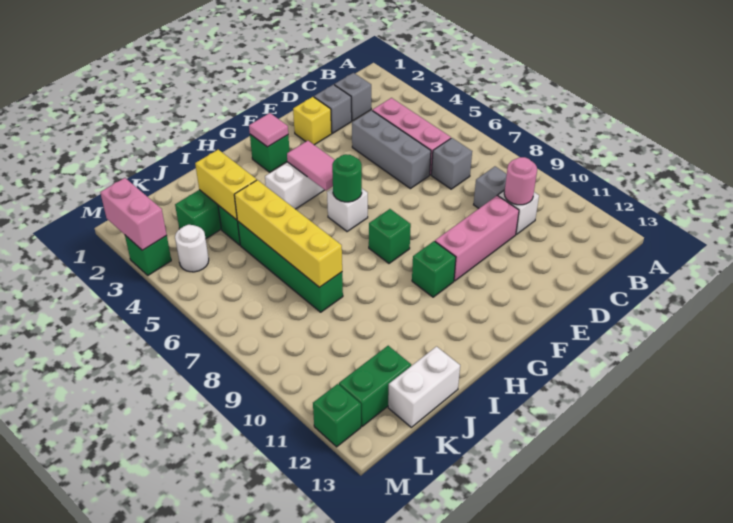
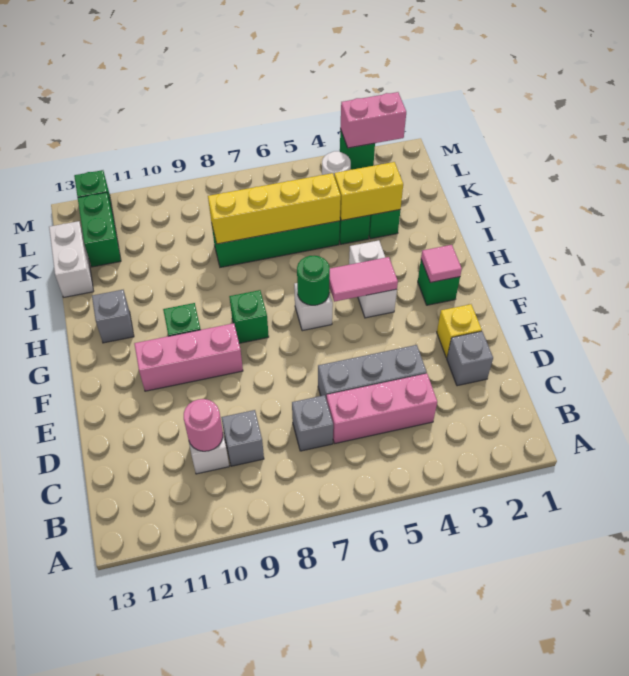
grey 1x1 brick [334,73,371,121] -> grey 1x1 brick moved to [92,290,134,343]
pink 1x3 brick [435,195,519,281] -> pink 1x3 brick turned to [134,323,243,391]

